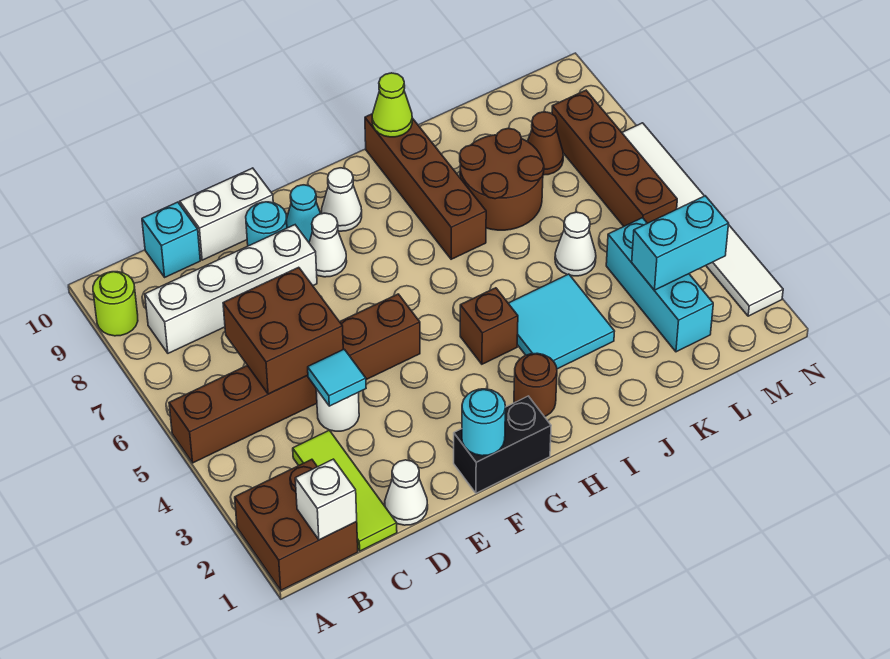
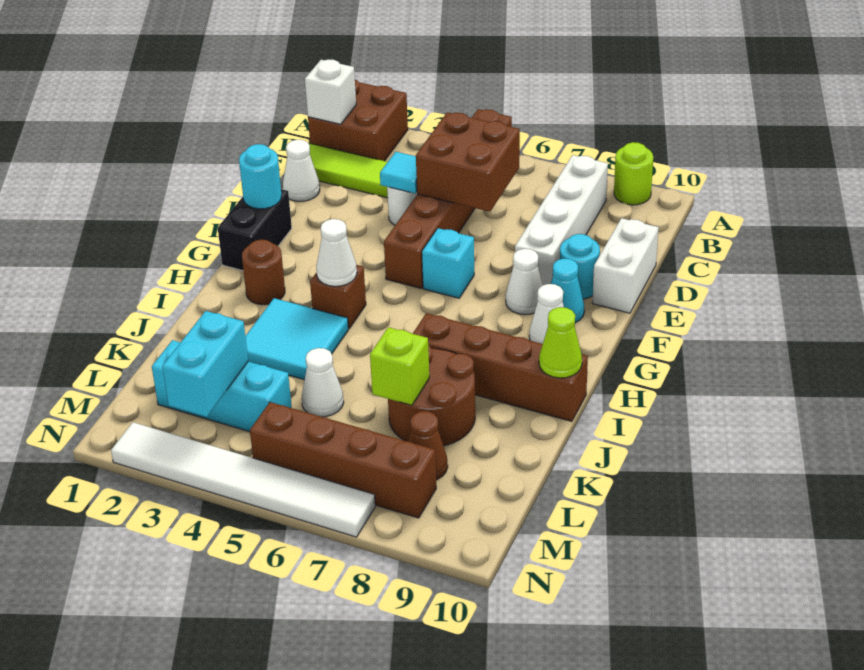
cyan 1x1 brick [142,202,200,277] -> cyan 1x1 brick moved to [422,228,474,298]
none -> white 1x1 cone [316,219,357,286]
none -> lime 1x1 brick [370,327,429,405]

